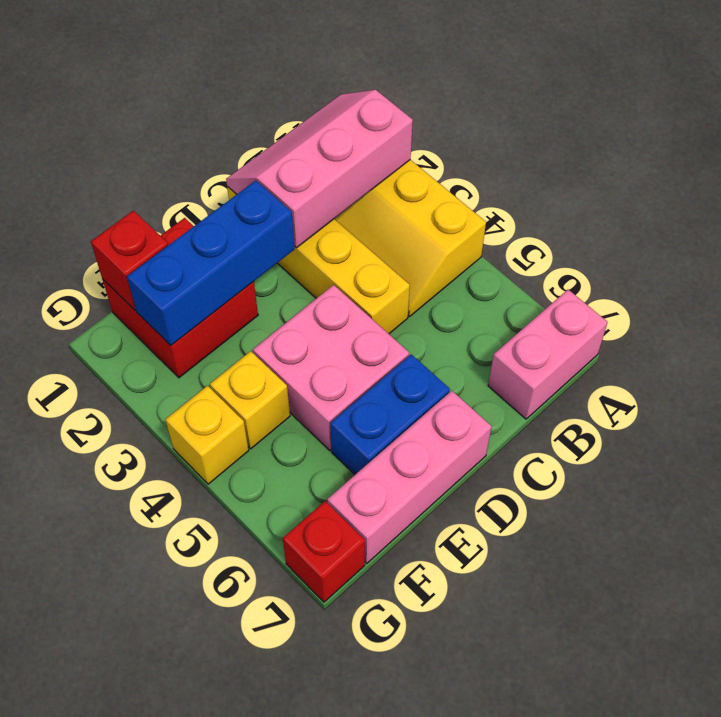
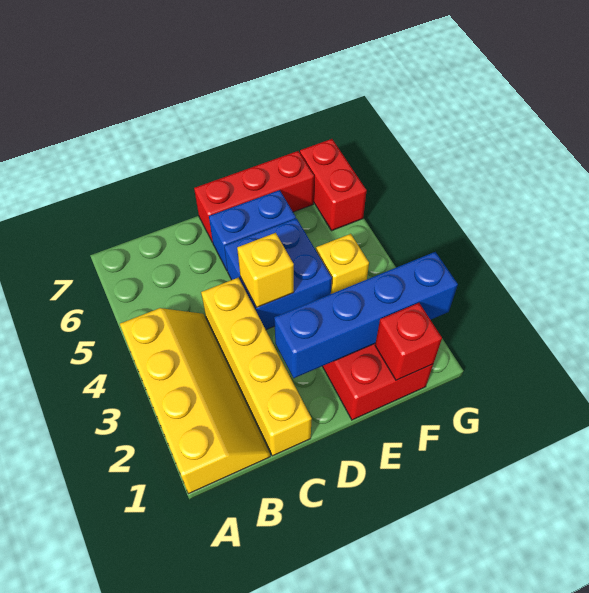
pink 2x3 slope [226,90,413,248] -> none
pink 1x2 brick [488,290,608,419] -> none
blue 1x3 brick [127,181,295,345] -> blue 1x4 brick [274,252,458,378]
pink 2x2 brick [253,285,409,450] -> blue 2x2 brick [224,218,332,330]
pink 1x3 brick [327,391,492,563] -> red 1x3 brick [194,151,314,242]
yellow 1x1 brick [165,386,249,484] -> yellow 1x1 brick moved to [237,233,294,307]
red 1x1 brick [283,501,365,602] -> red 1x2 brick [300,139,367,231]

